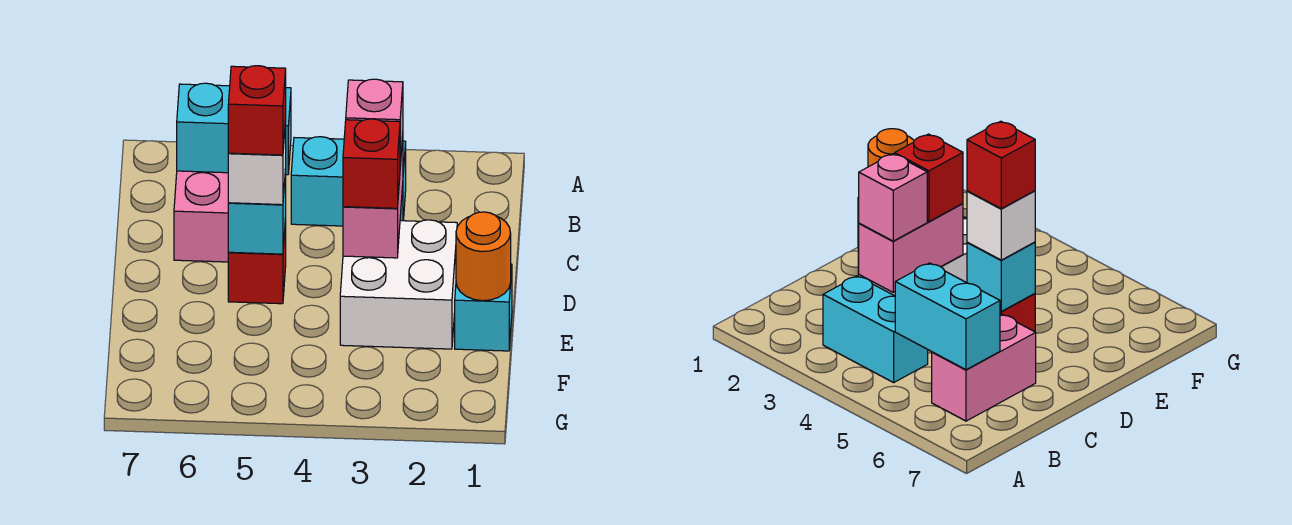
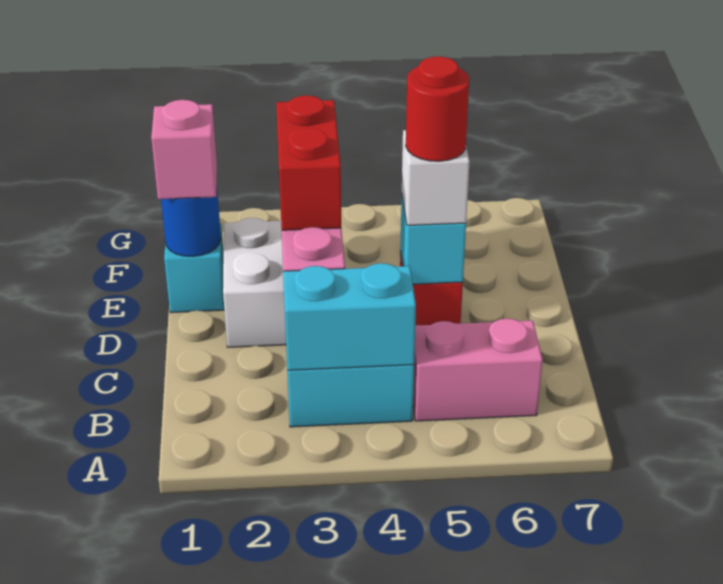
cyan 1x2 brick [177,83,291,175] -> cyan 1x2 brick moved to [283,263,416,370]
pink 1x2 brick [174,171,229,262] -> pink 1x2 brick turned to [413,319,543,421]
pink 1x1 brick [346,79,403,165] -> pink 1x1 brick moved to [151,100,217,199]
red 1x1 brick [343,119,400,208] -> red 1x2 brick [276,95,341,230]
red 1x1 brick [228,66,286,155] -> red 1x1 round brick [406,57,469,161]
orange 1x1 round brick [456,212,511,301] -> blue 1x1 round brick [161,186,221,257]

